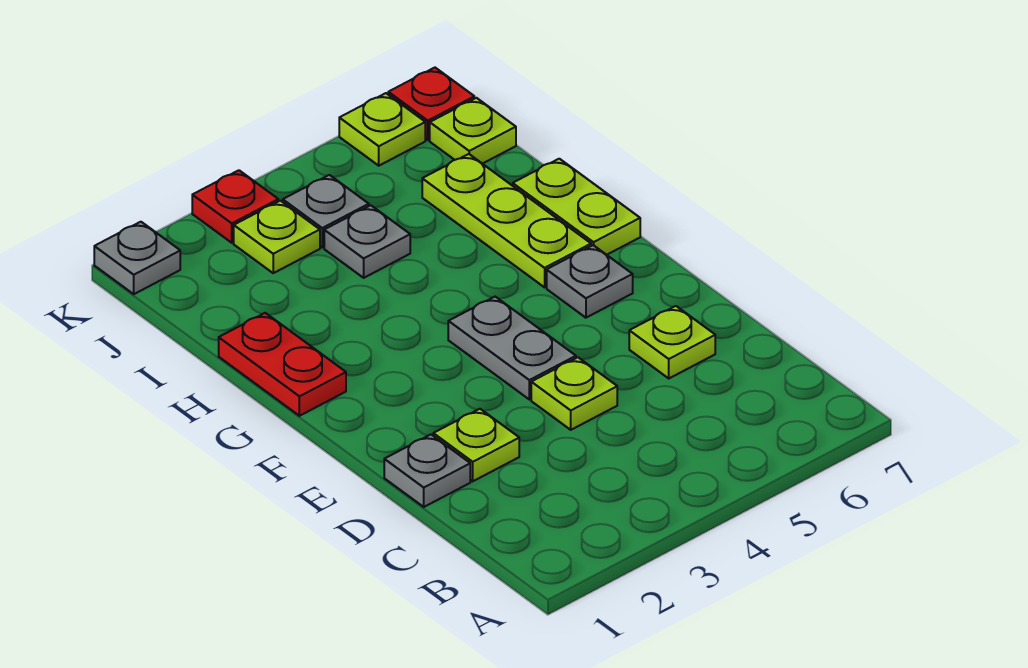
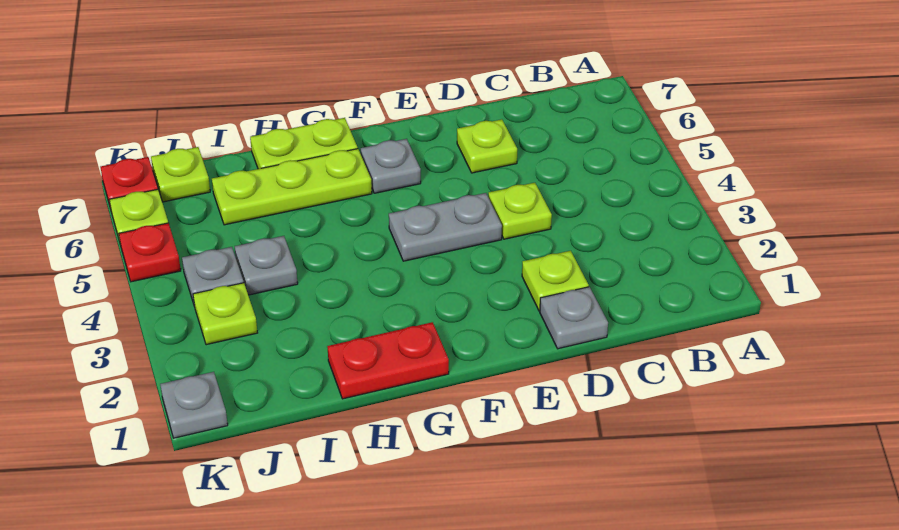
red 1x1 plate [192,170,278,243] -> red 1x1 plate moved to [119,223,181,282]

